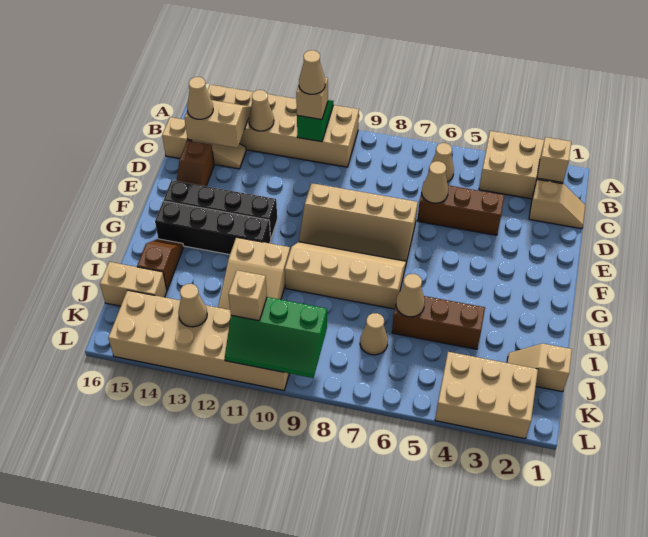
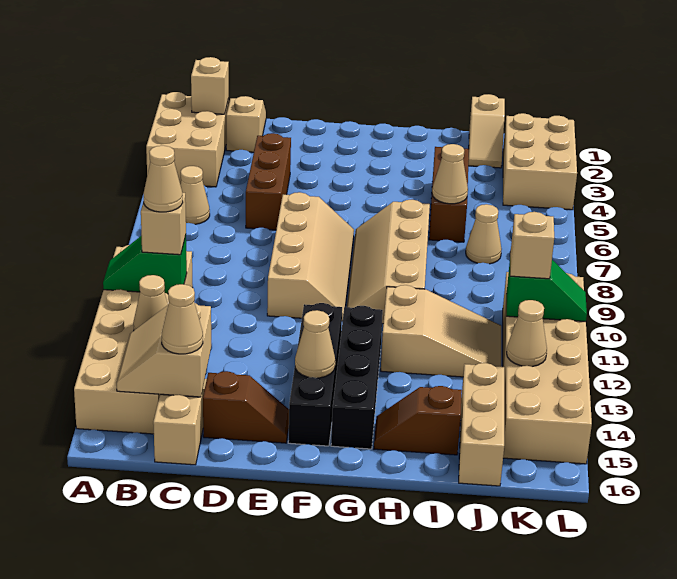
tan 1x1 cone [422,161,448,203] -> tan 1x1 cone moved to [295,310,335,378]
tan 1x2 brick [100,262,167,306] -> tan 1x3 brick [459,363,504,486]
green 2x3 slope [225,297,327,378] -> green 1x2 slope [506,260,587,322]

